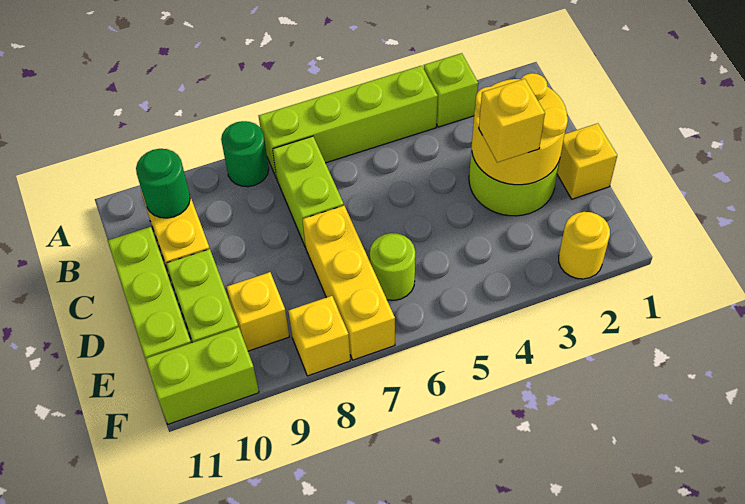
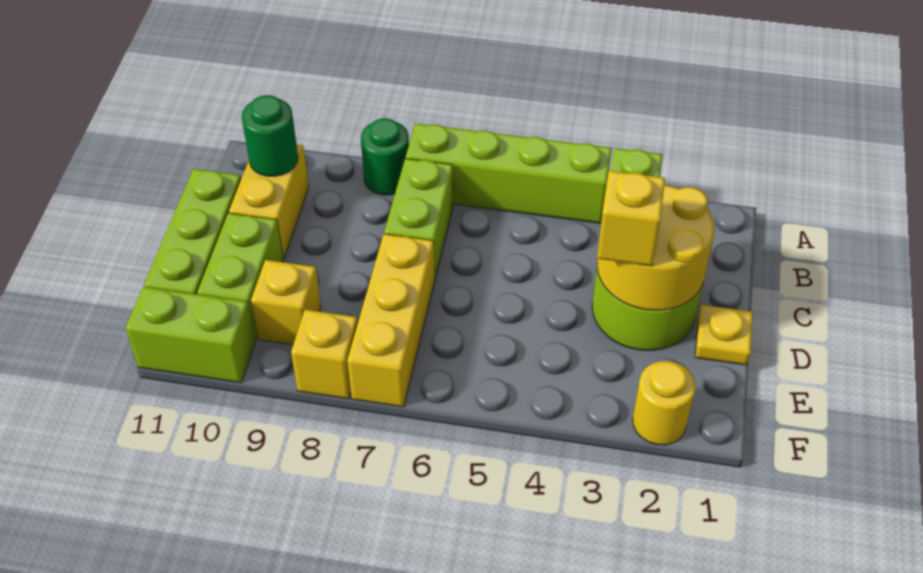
yellow 1x1 brick [557,123,617,199] -> yellow 1x1 plate [695,305,753,365]
lime 1x1 round brick [370,233,415,300] -> none

